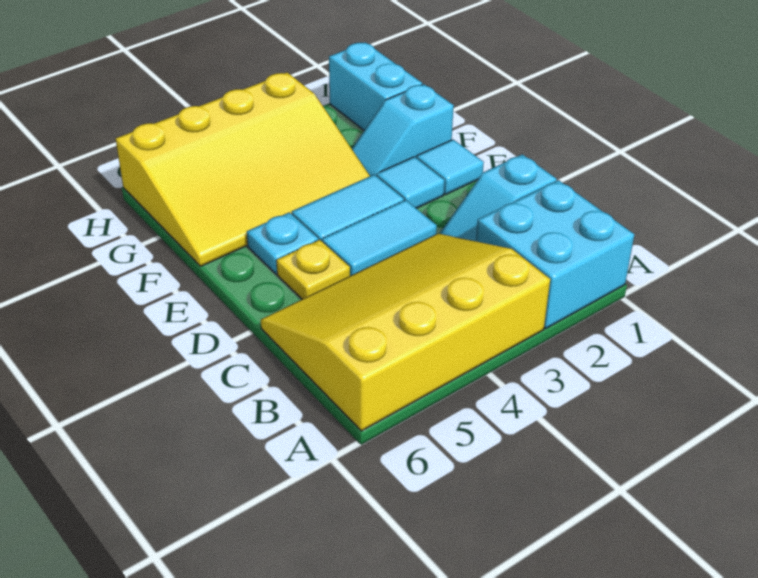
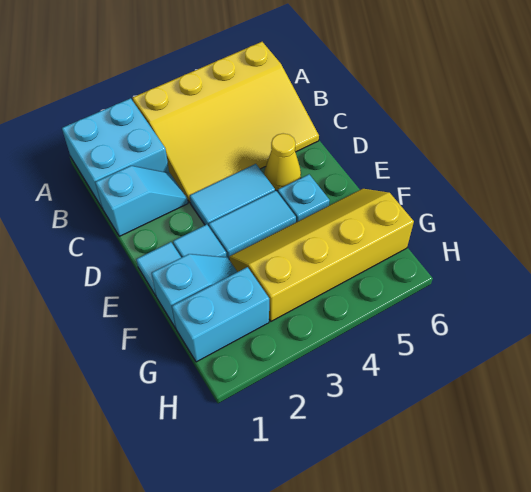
yellow 1x1 plate [276,240,350,299] -> yellow 1x1 cone [264,133,301,191]
yellow 3x4 slope [116,73,370,266] -> yellow 2x4 slope [229,189,414,321]
cyan 1x2 brick [329,42,422,130] -> cyan 1x2 brick turned to [172,267,269,362]

